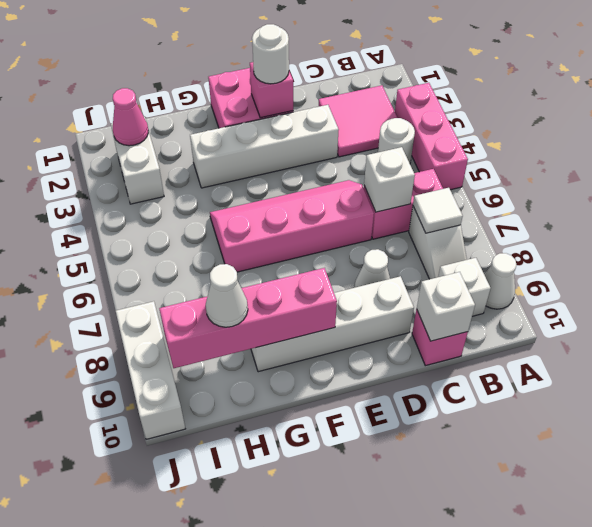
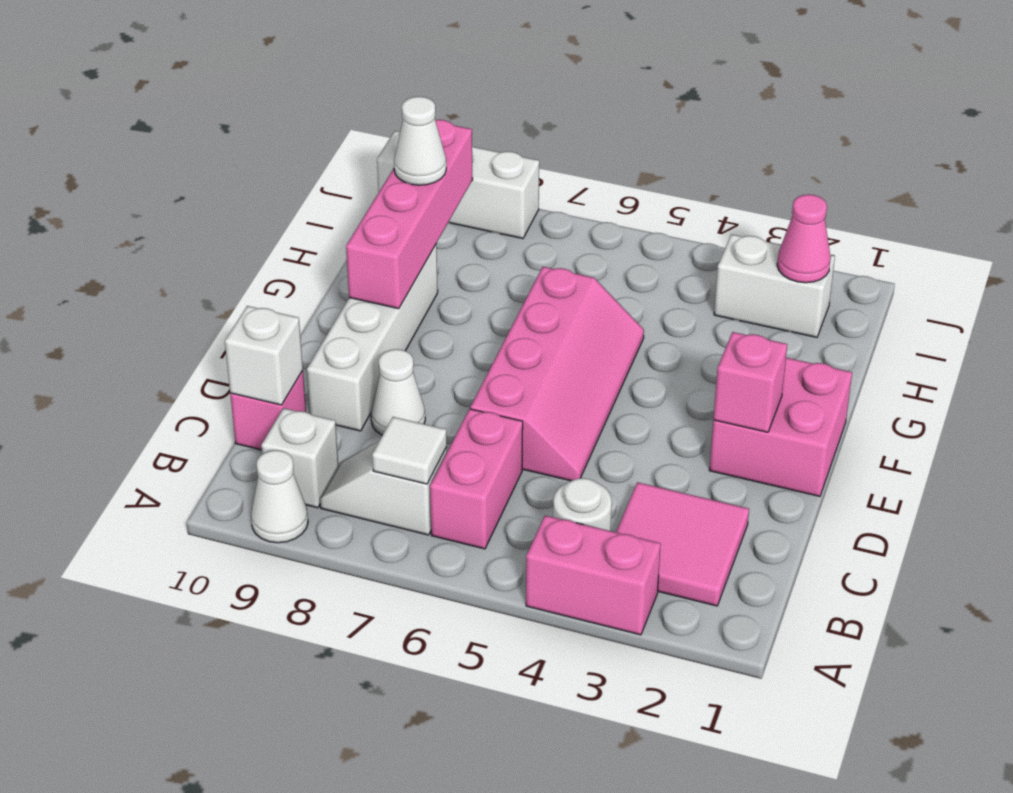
pink 1x3 brick [395,83,468,190] -> pink 1x2 brick [526,515,661,635]
white 1x1 brick [364,147,415,212] -> none
white 1x4 brick [190,105,339,188] -> none
white 1x1 round brick [252,24,289,84] -> none

